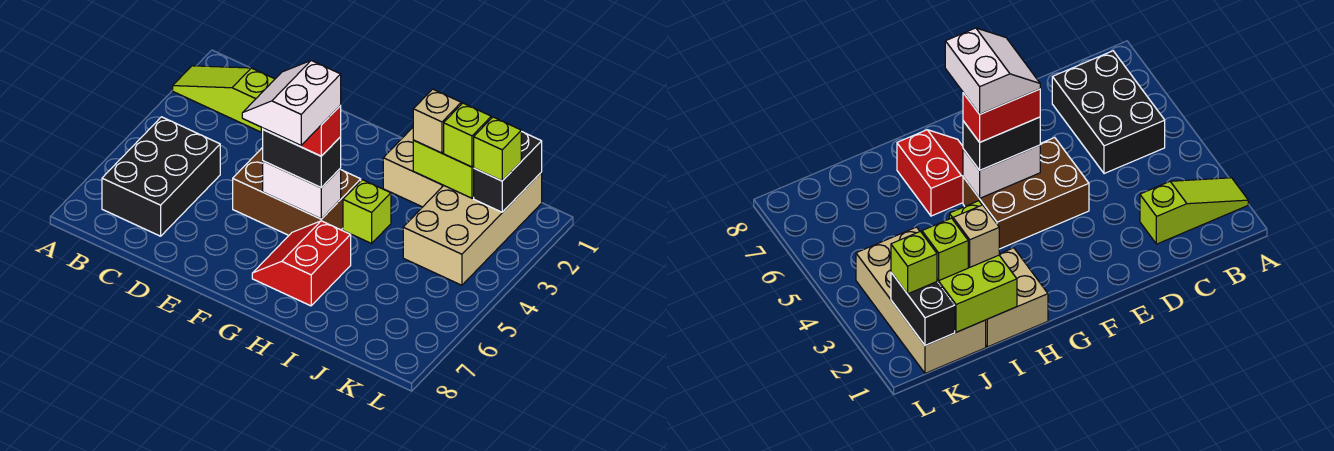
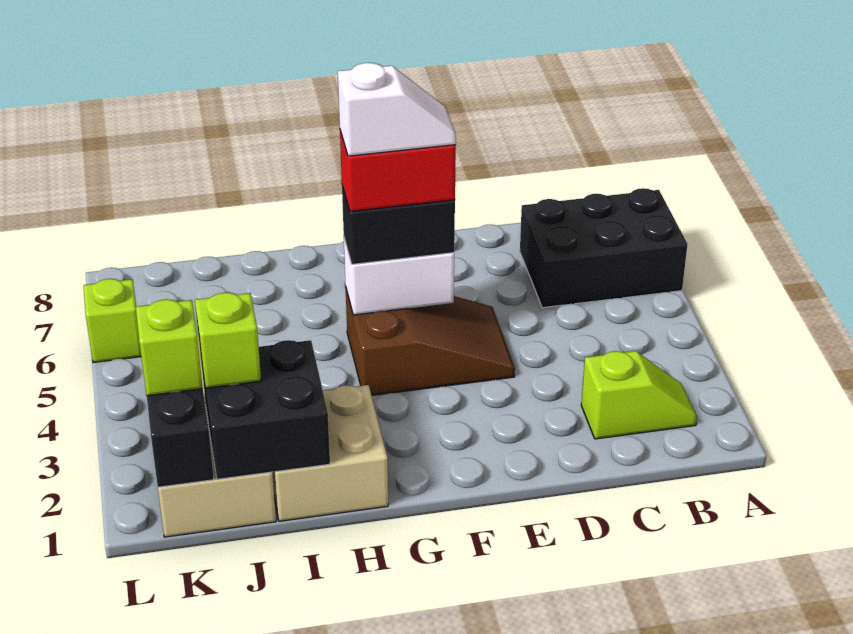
lime 1x3 slope [173,66,275,132] -> lime 1x2 slope [581,351,697,439]
black 2x3 brick [102,117,220,236] -> black 2x3 brick turned to [520,188,687,308]
brown 2x3 brick [233,147,361,235] -> brown 2x3 slope [346,289,515,395]
white 2x2 slope [242,61,341,145] -> white 1x2 slope [338,63,456,156]
red 2x2 slope [252,221,351,306] -> none
lime 1x1 brick [343,180,391,243] -> lime 1x1 brick moved to [84,279,141,363]
lime 2x2 brick [413,140,474,198] -> black 2x2 brick [201,340,330,479]
tan 1x1 brick [413,89,461,153] -> none

